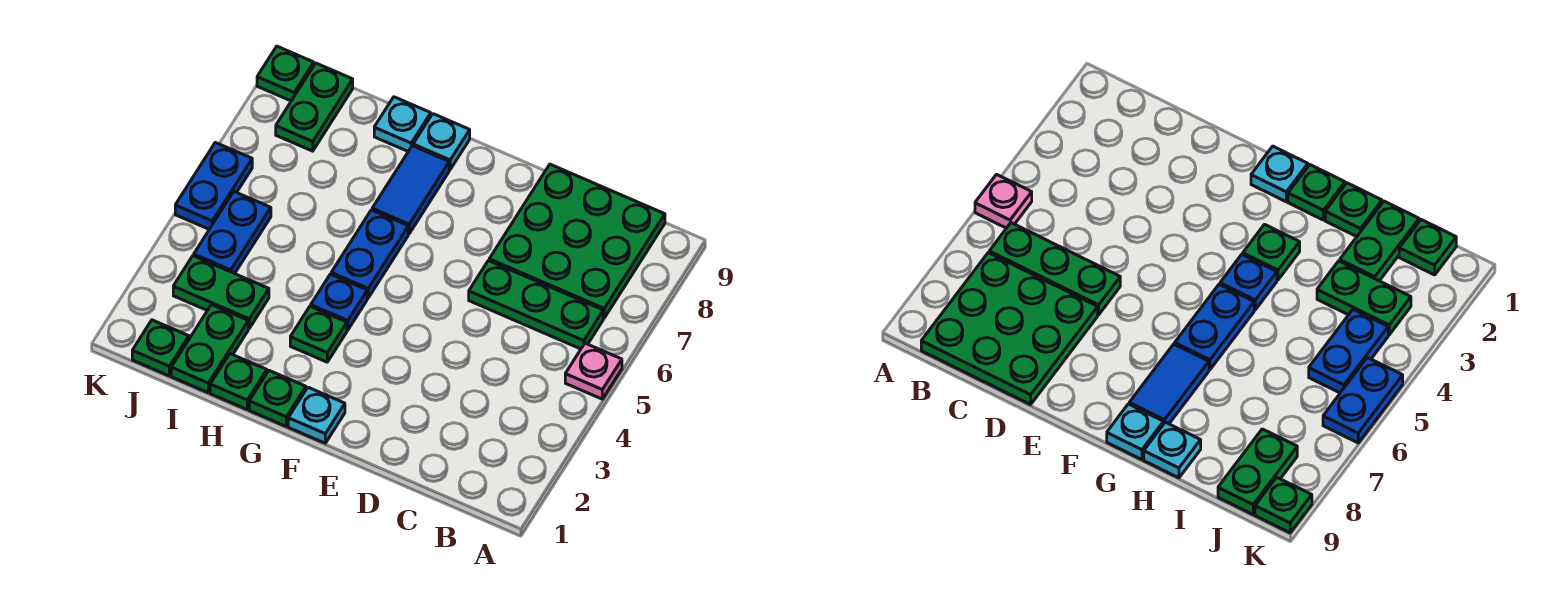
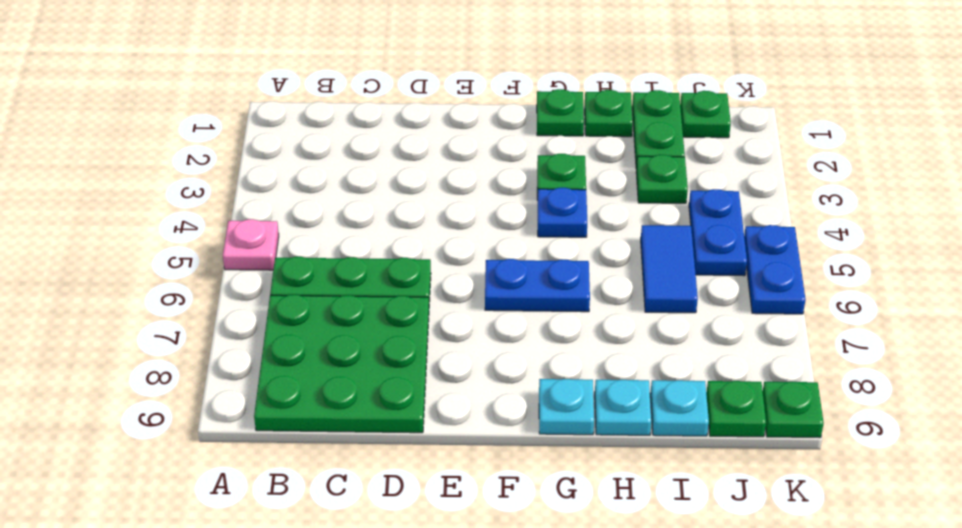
cyan 1x1 plate [288,387,345,443] -> cyan 1x1 plate moved to [650,380,709,436]
blue 1x2 plate [331,210,408,298] -> blue 1x2 plate turned to [485,259,590,312]
blue 1x2 tile [372,146,449,234] -> blue 1x2 tile moved to [641,225,698,313]
green 1x2 plate [173,256,269,328] -> green 1x1 plate [636,155,688,203]
green 1x2 plate [276,63,353,151] -> green 1x1 plate [706,381,766,437]

